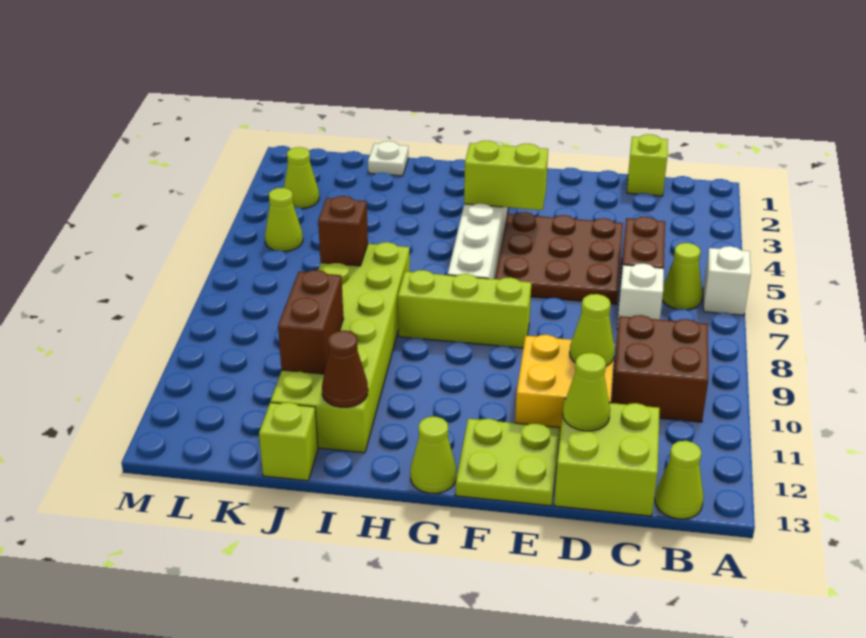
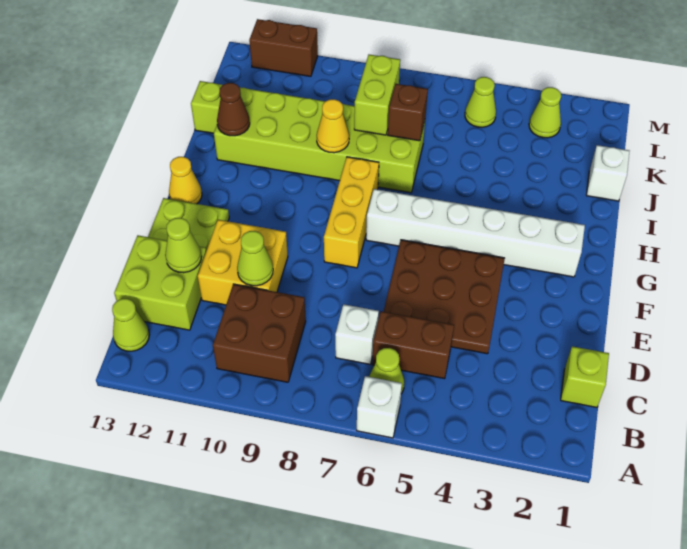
lime 1x2 brick [464,141,548,210] -> lime 1x2 brick moved to [354,55,400,135]
lime 1x3 brick [398,270,531,348] -> yellow 1x3 brick [324,157,379,268]
lime 1x1 cone [410,416,456,493] -> yellow 1x1 cone [169,157,202,204]
none -> yellow 1x1 cone [317,99,349,153]
white 1x1 plate [368,141,408,176] -> white 1x1 brick [586,145,629,201]
brown 1x2 brick [278,270,344,374] -> brown 1x2 brick moved to [249,19,318,76]

